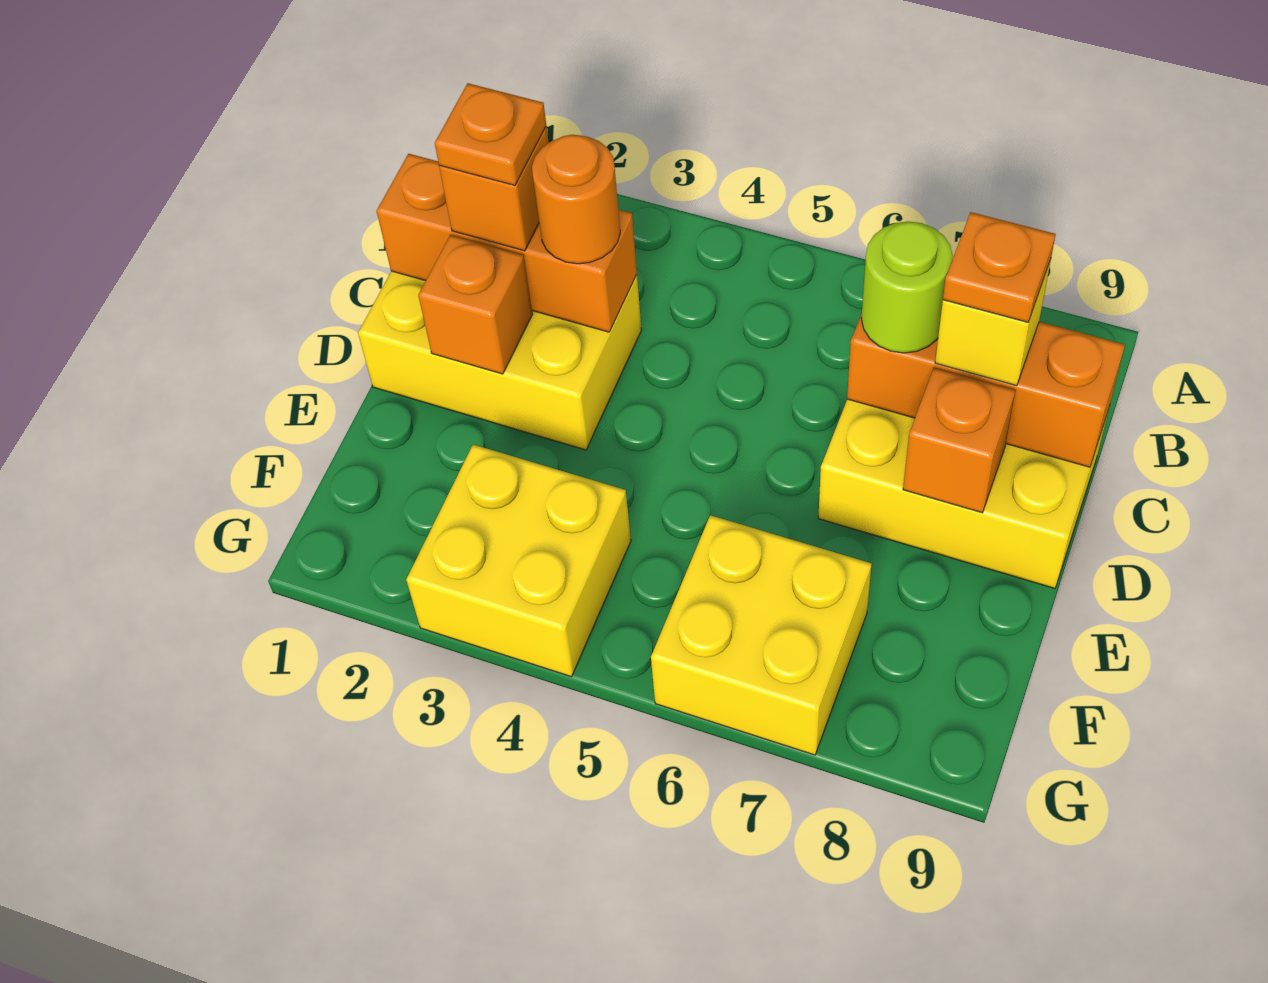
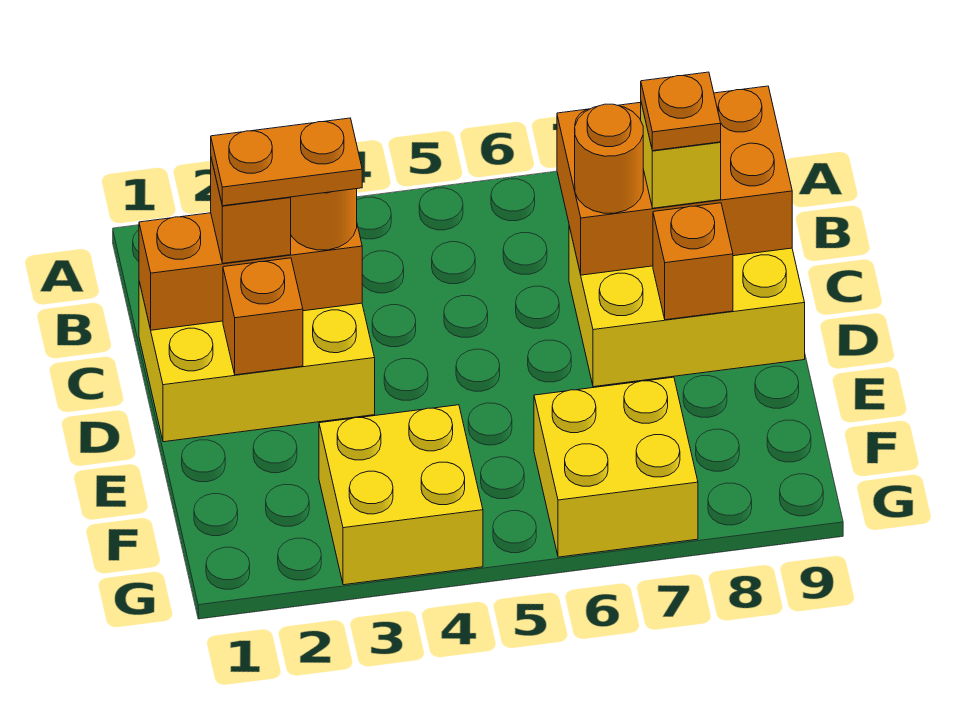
orange 1x1 plate [435,83,546,185] -> orange 1x2 plate [211,118,362,206]
orange 1x3 brick [847,314,1125,467] -> orange 2x3 brick [557,86,792,275]
lime 1x1 round brick [861,221,953,353] -> orange 1x1 round brick [575,104,643,213]

